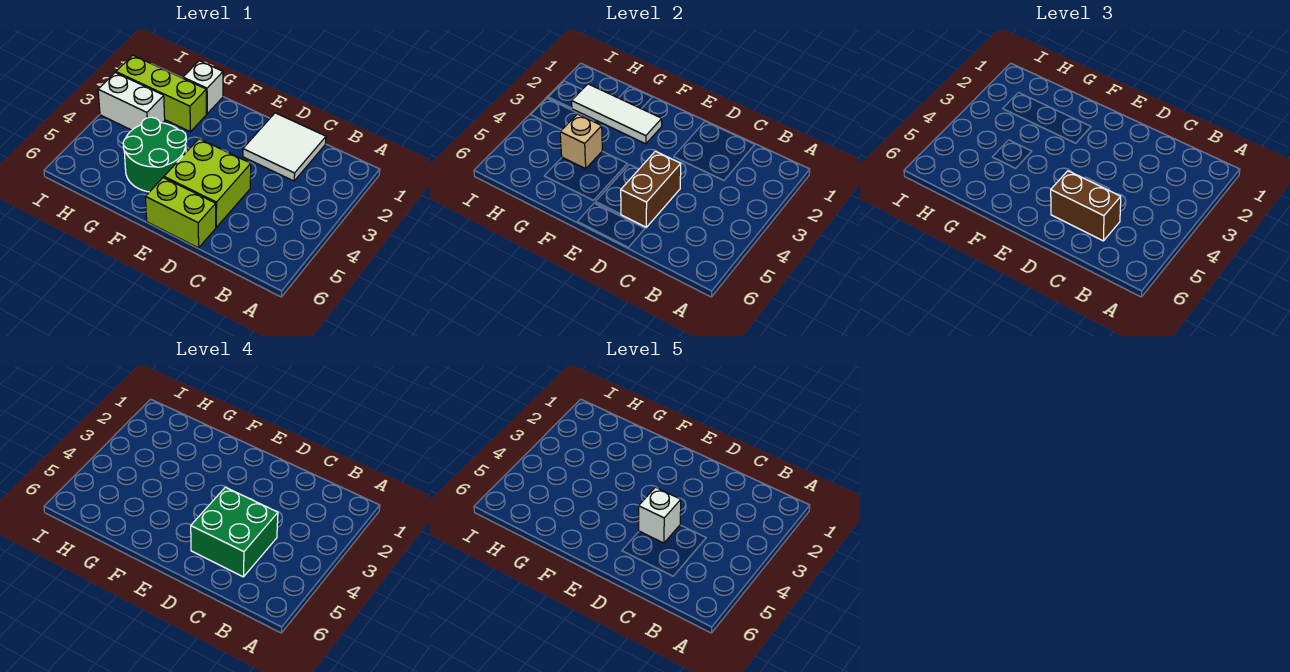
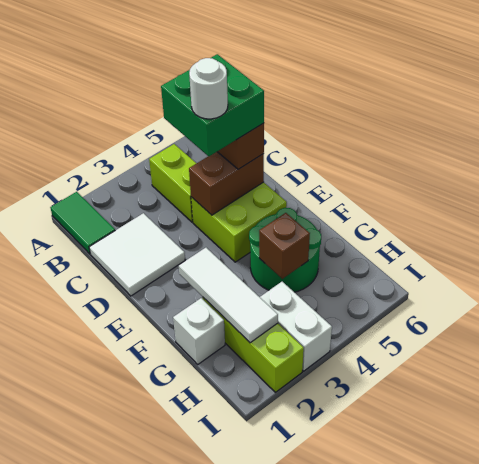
none -> green 1x2 tile [50,192,115,254]
white 1x1 brick [639,487,681,543] -> white 1x1 round brick [189,58,228,119]
lime 1x2 brick [146,178,216,248] -> lime 1x2 brick moved to [149,144,196,222]
tan 1x1 brick [560,114,602,169] -> brown 1x1 brick [259,213,310,279]

